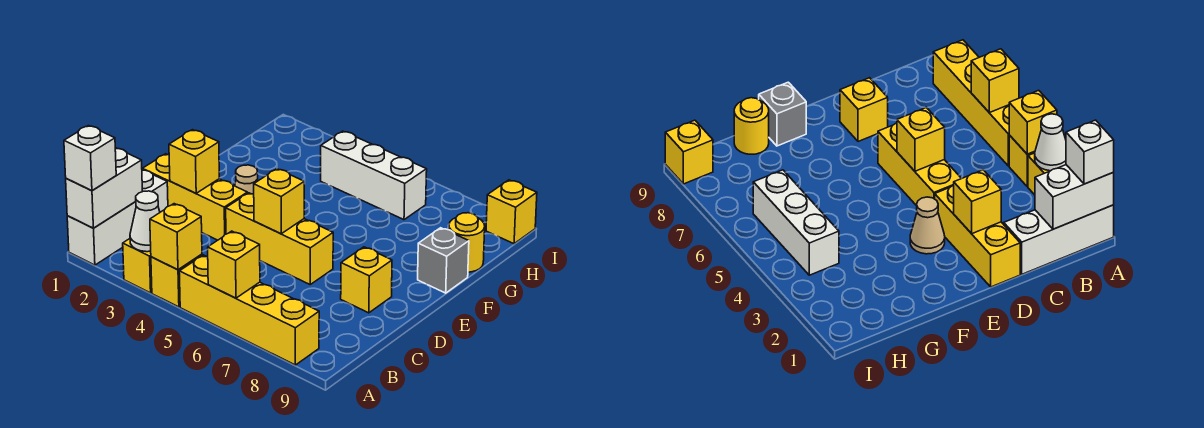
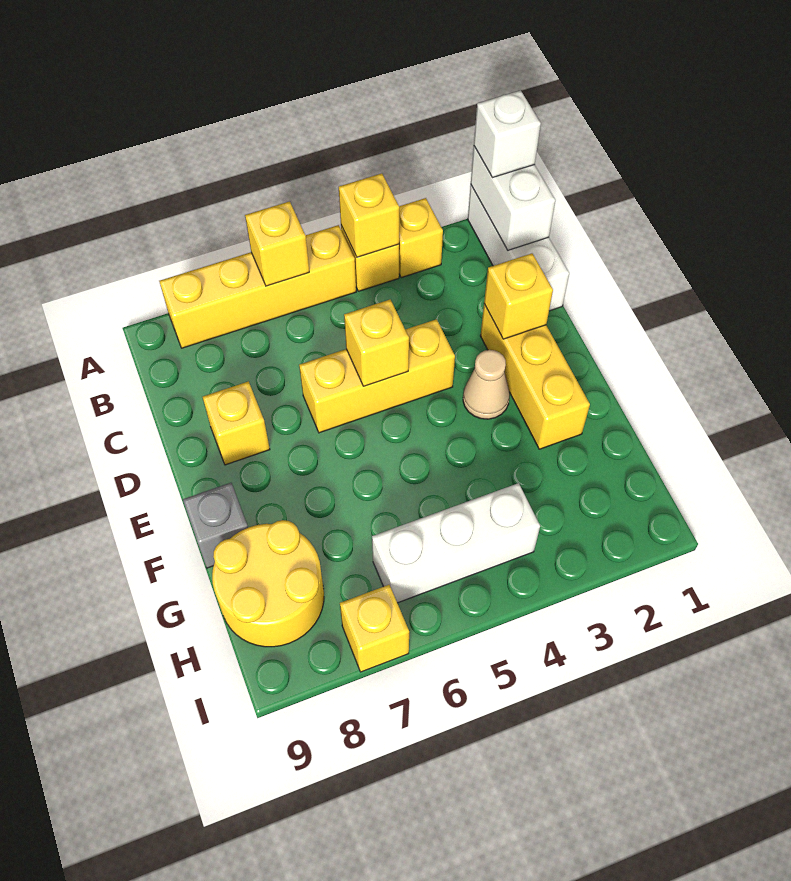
white 1x1 cone [130,191,160,252] -> none
yellow 1x3 brick [142,154,247,240] -> yellow 1x3 brick turned to [481,304,590,449]
yellow 1x1 round brick [449,213,485,272] -> yellow 2x2 round brick [212,520,324,647]
yellow 1x1 brick [486,180,537,244] -> yellow 1x1 brick moved to [340,585,409,672]

